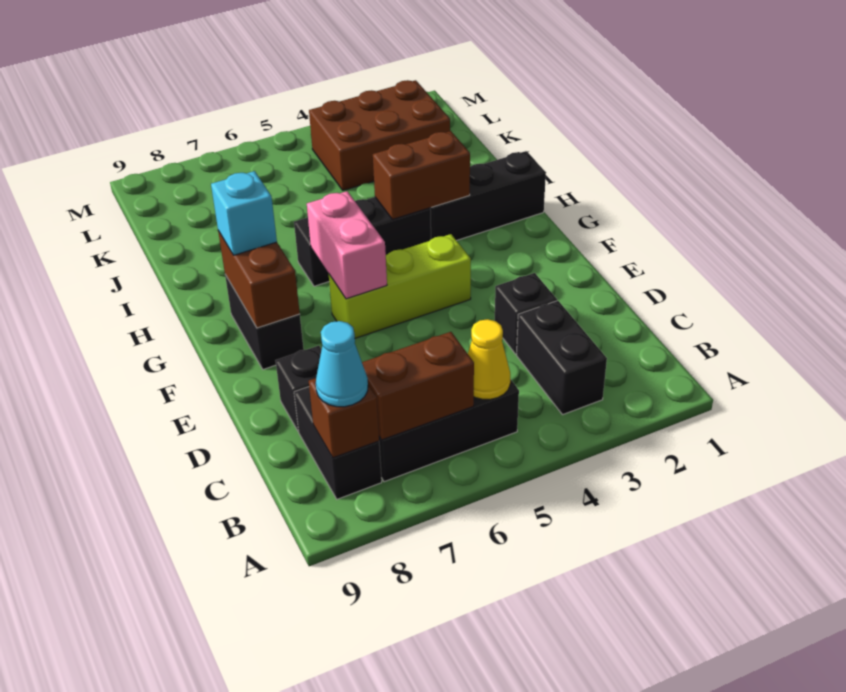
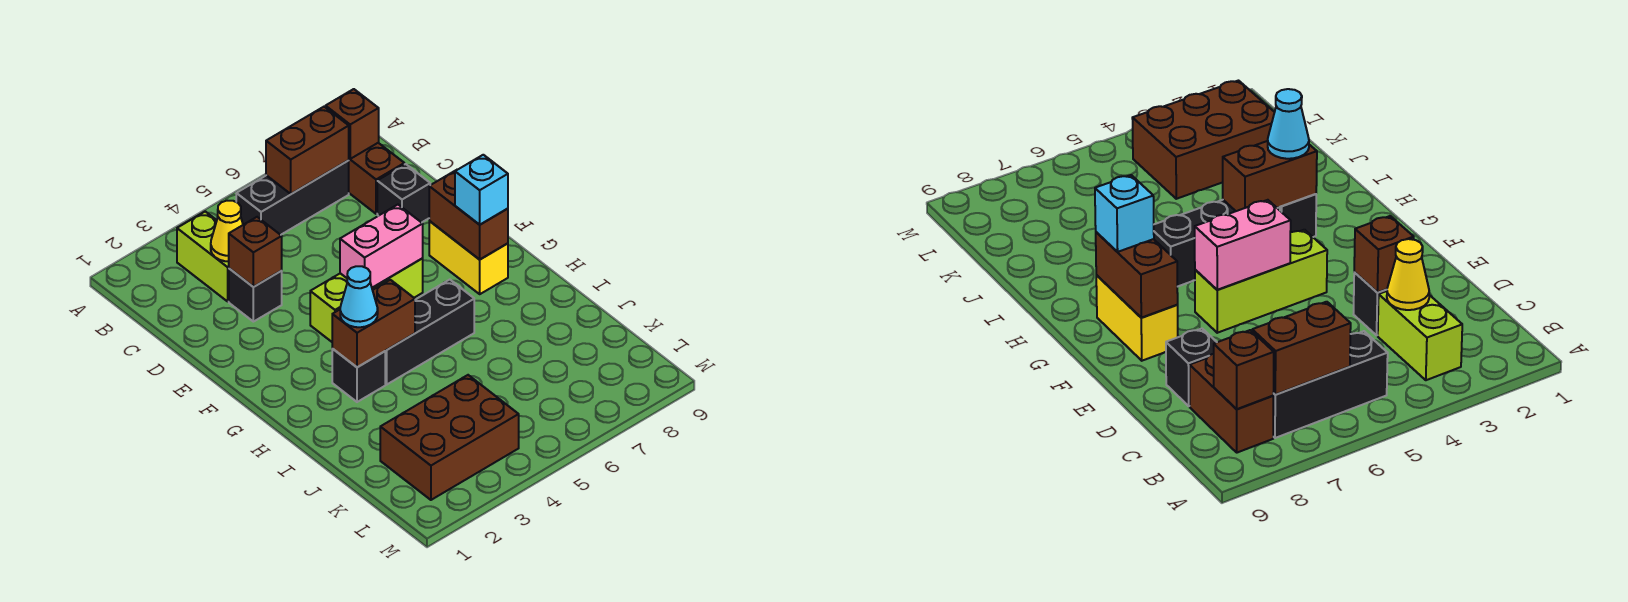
black 1x2 brick [516,301,607,415] -> lime 1x2 brick [177,211,229,301]
yellow 1x1 cone [468,319,510,399] -> yellow 1x1 cone moved to [211,201,243,262]
black 1x2 brick [294,387,382,499] -> brown 1x2 brick [348,143,404,214]
cyan 1x1 cone [316,321,368,407] -> cyan 1x1 cone moved to [340,266,378,327]
none -> brown 1x1 brick [229,217,282,287]
pink 1x2 brick [307,191,387,299] -> pink 1x2 brick turned to [340,205,423,288]
black 1x2 brick [225,275,304,369] -> yellow 1x2 brick [429,221,508,294]
black 1x3 brick [430,151,546,241] -> black 1x1 brick [332,349,385,402]

